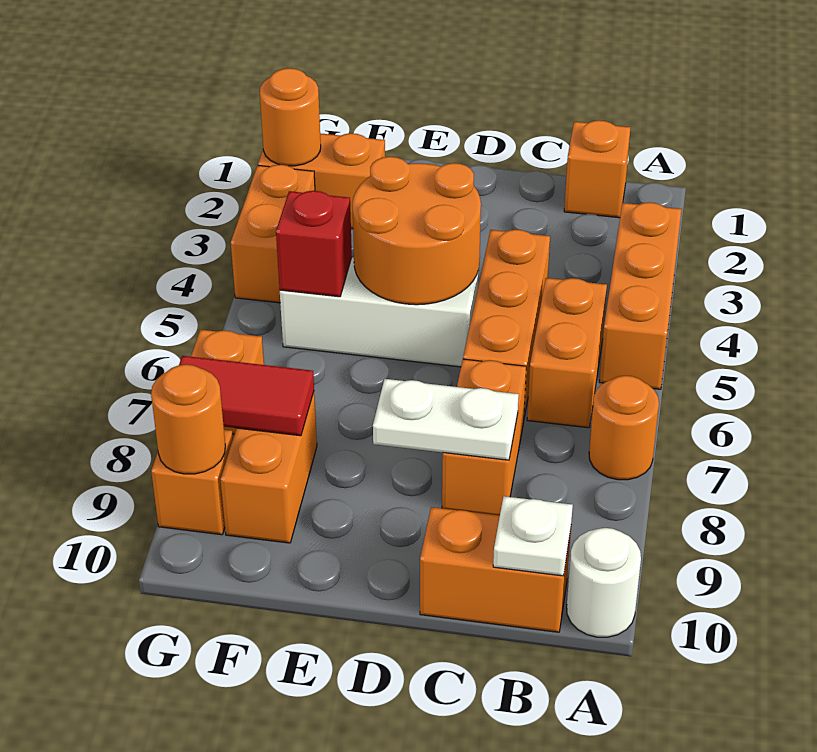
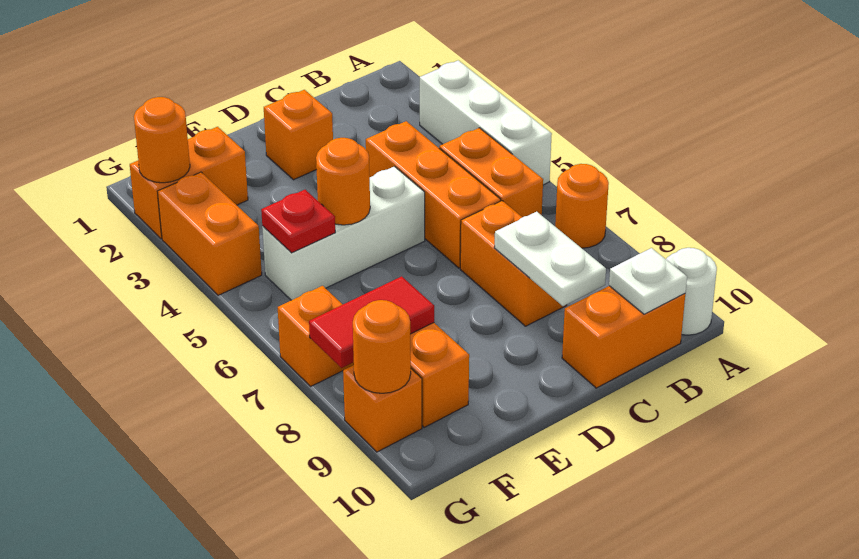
orange 1x3 brick [599,202,682,389] -> white 1x3 brick [420,60,552,185]
orange 1x1 brick [564,120,631,218] -> orange 1x1 brick moved to [264,90,333,180]
white 1x2 plate [373,379,519,460] -> white 1x2 plate turned to [494,212,606,306]
orange 2x2 round brick [352,157,481,305] -> orange 1x1 round brick [316,138,370,225]
red 1x1 brick [276,191,352,297] -> red 1x1 plate [261,190,335,253]

